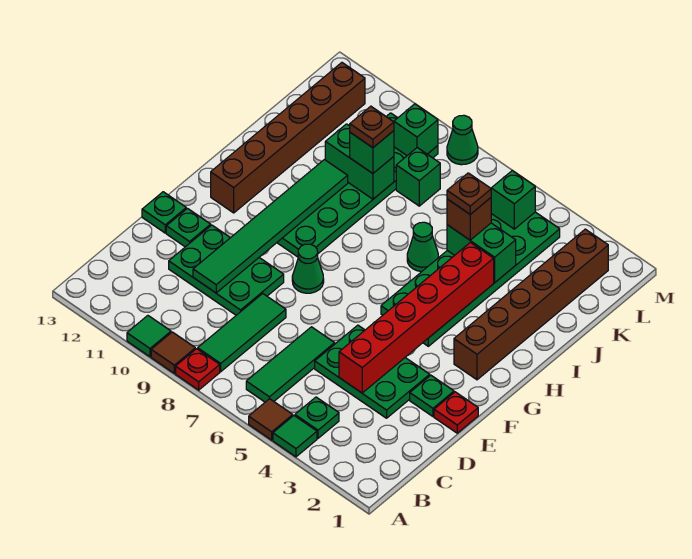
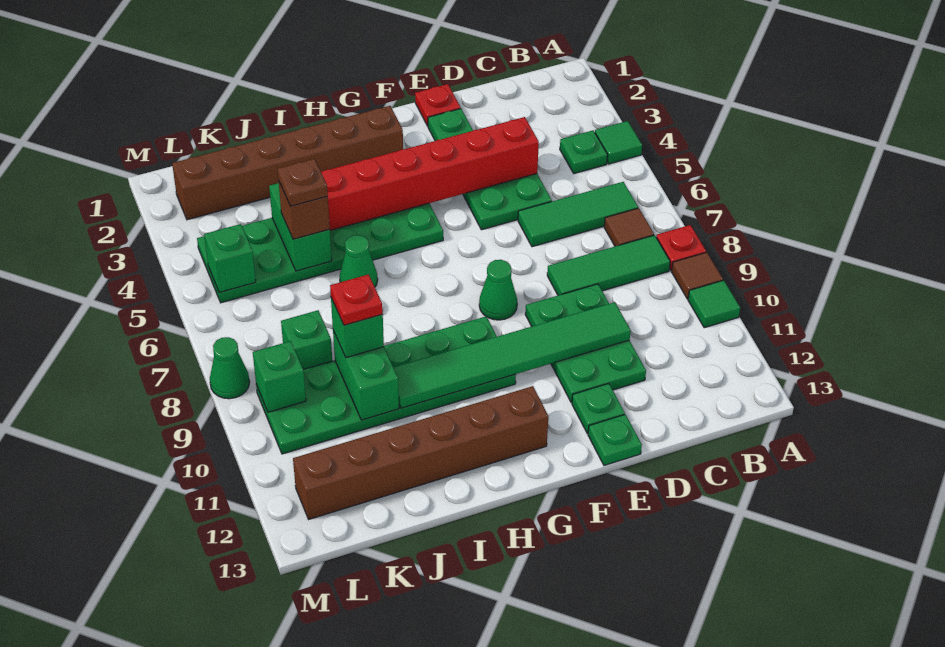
brown 1x1 tile [249,399,293,440] -> brown 1x1 tile moved to [604,208,654,246]
brown 1x1 plate [350,106,394,148] -> red 1x1 plate [330,274,383,325]

